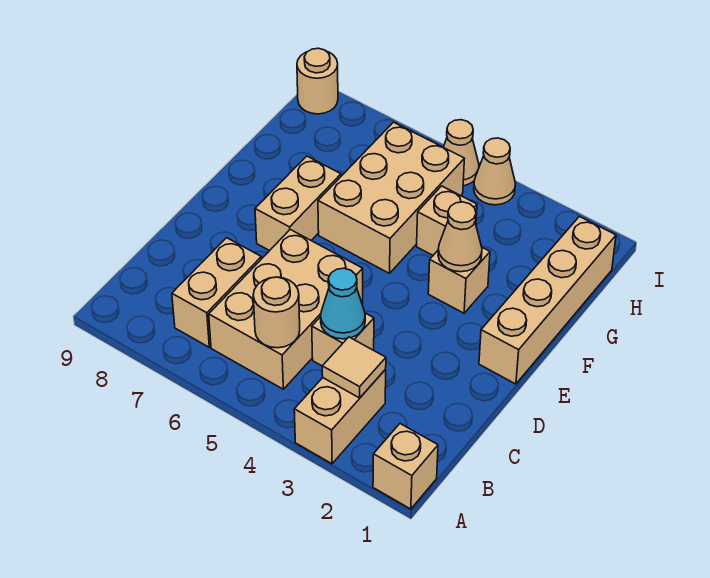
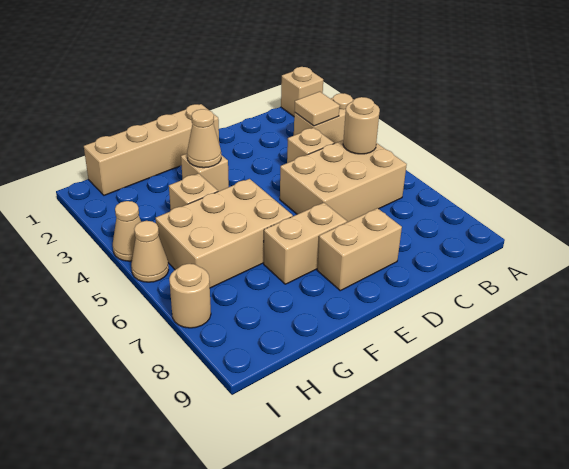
tan 1x2 brick [172,238,261,347] -> tan 1x2 brick moved to [317,208,402,291]
cyan 1x1 cone [321,268,365,339] -> none
tan 1x1 round brick [297,48,338,114] -> tan 1x1 round brick moved to [169,264,211,328]

